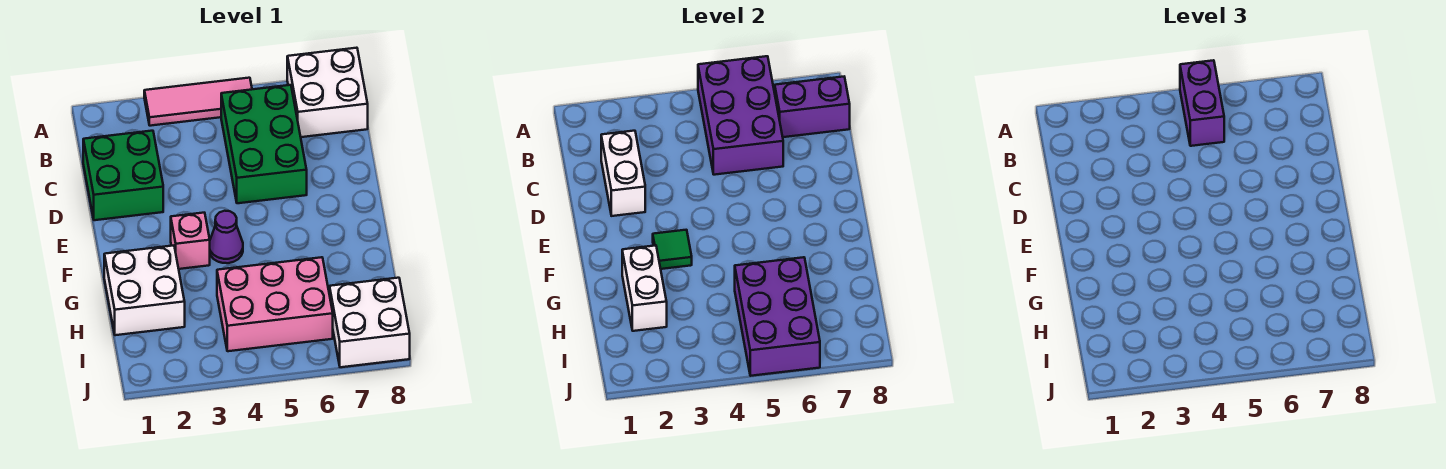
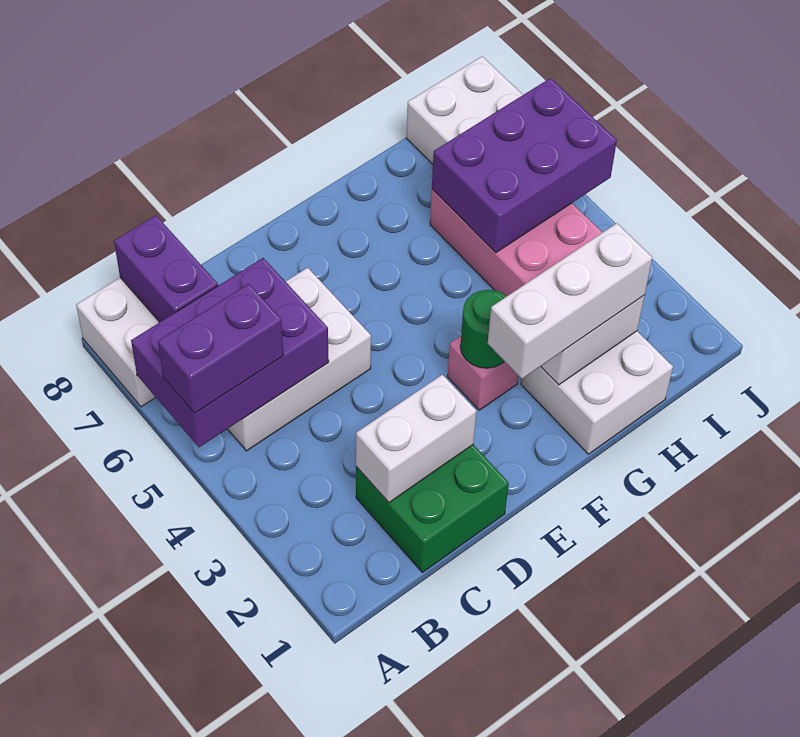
pink 1x3 tile [144,78,252,126] -> none
green 2x3 brick [221,85,307,203] -> white 2x3 brick [228,268,371,451]
none -> white 1x3 brick [488,223,652,379]
green 1x1 tile [653,230,692,269] -> green 1x1 round brick [460,290,507,368]
purple 1x1 cone [210,211,243,263] -> none

